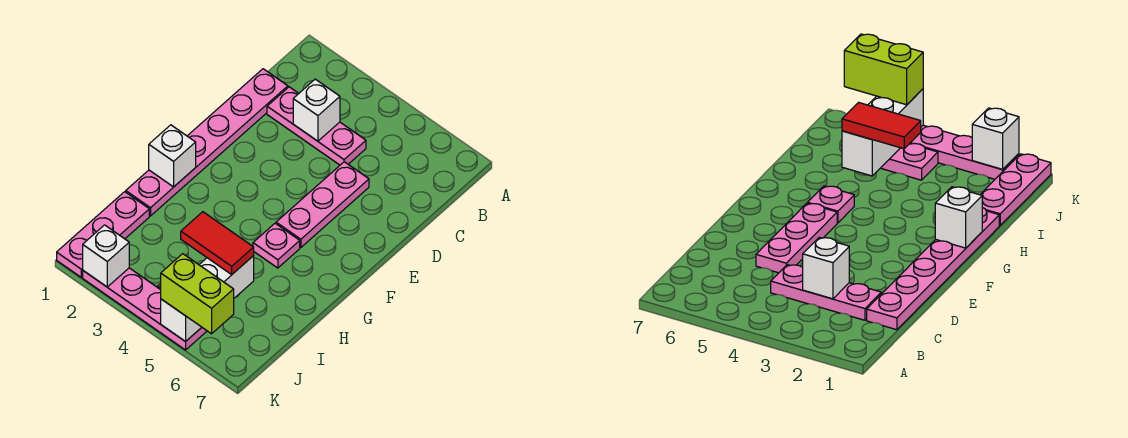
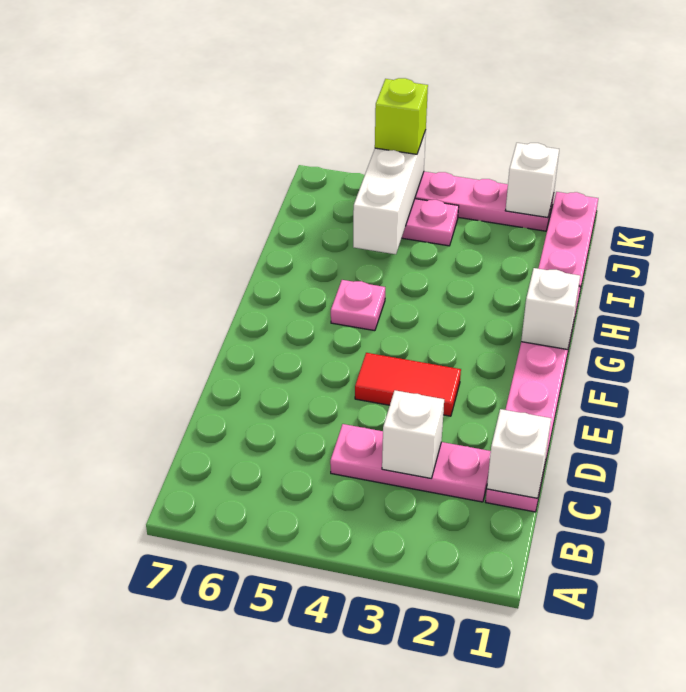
none -> white 1x1 brick [487,409,551,498]
pink 1x3 plate [276,162,369,247] -> none
red 1x2 tile [181,212,254,274] -> red 1x2 tile moved to [355,353,461,416]
lime 1x2 brick [161,254,234,334] -> lime 1x1 brick [375,78,428,154]

